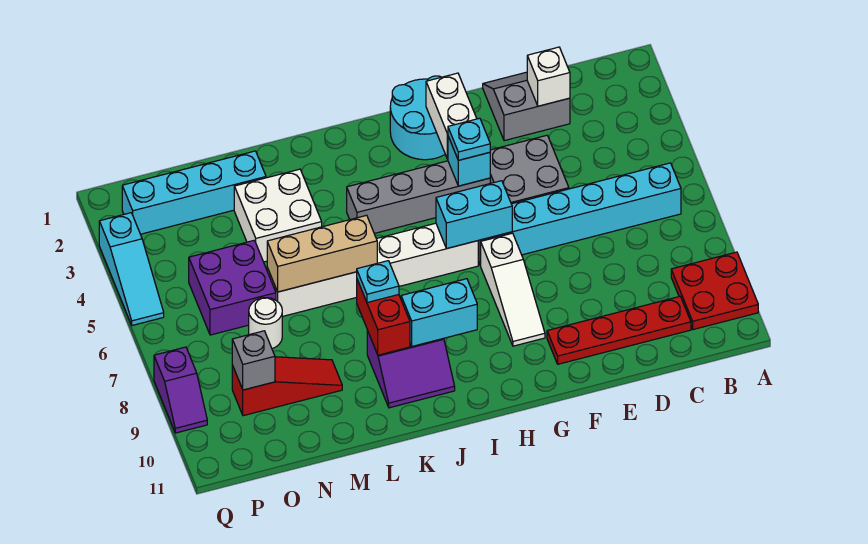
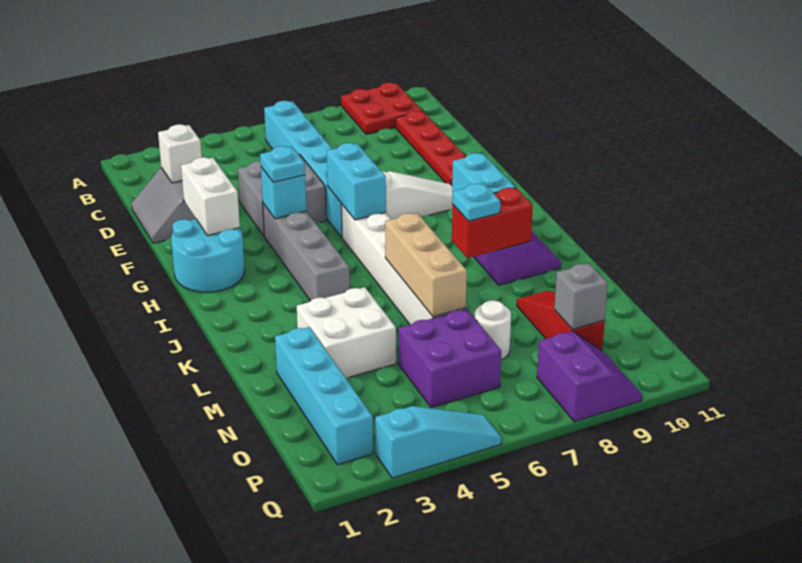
white 1x2 brick [426,73,477,159] -> white 1x2 brick turned to [181,157,240,236]
purple 1x2 slope [154,347,207,433] -> purple 2x2 slope [537,331,642,422]

